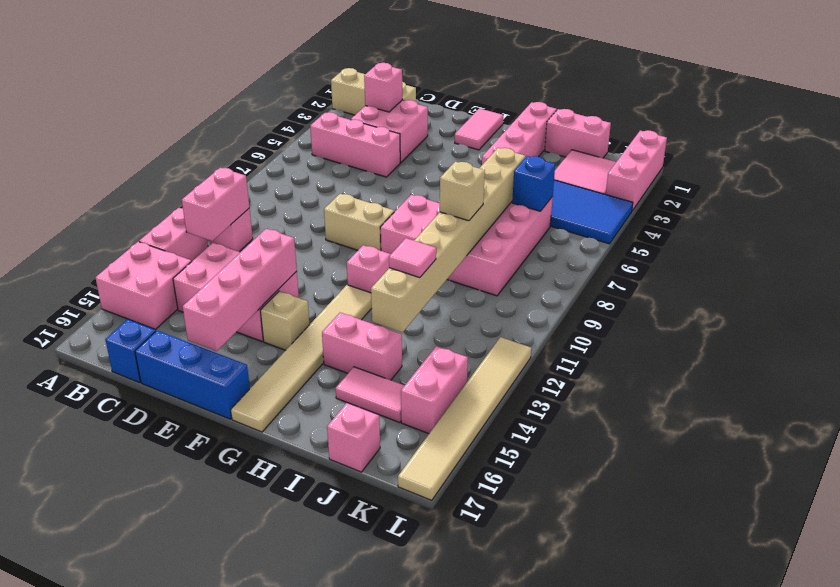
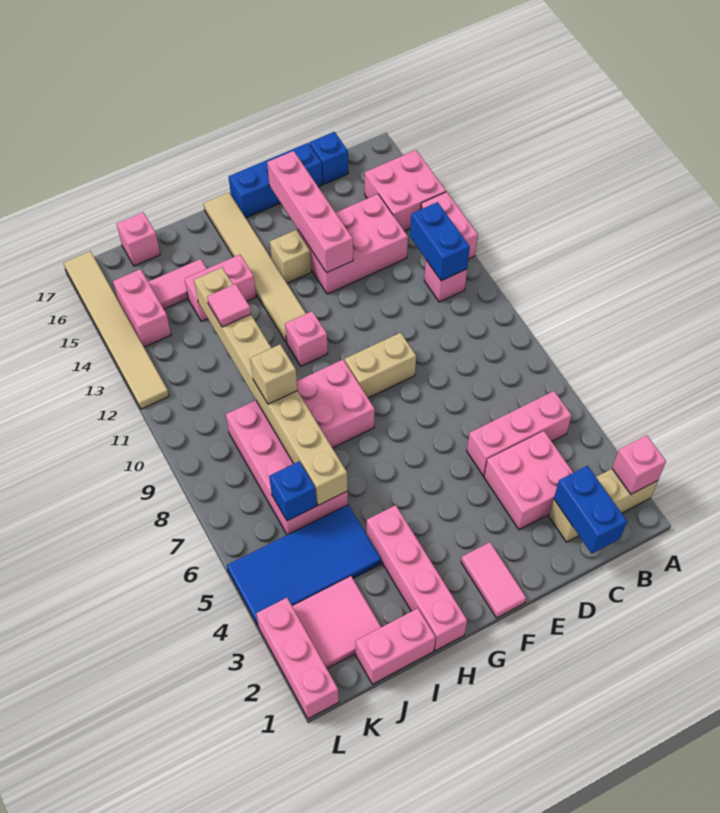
pink 1x2 brick [182,168,249,241] -> blue 1x2 brick [410,202,470,281]
none -> blue 1x2 brick [554,466,627,554]
pink 1x1 brick [364,63,402,112] -> pink 1x1 brick moved to [612,435,666,494]

